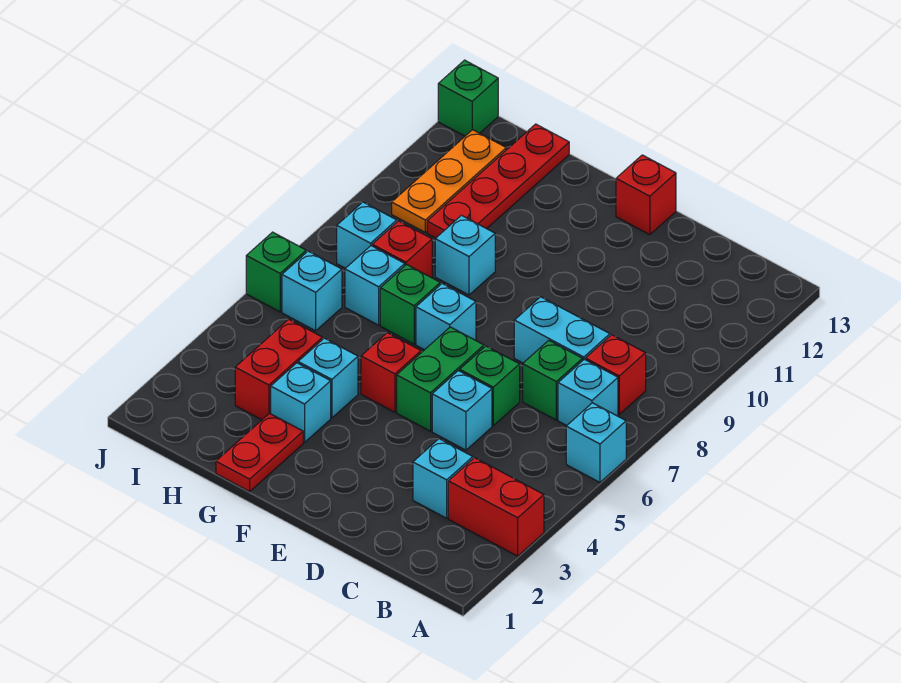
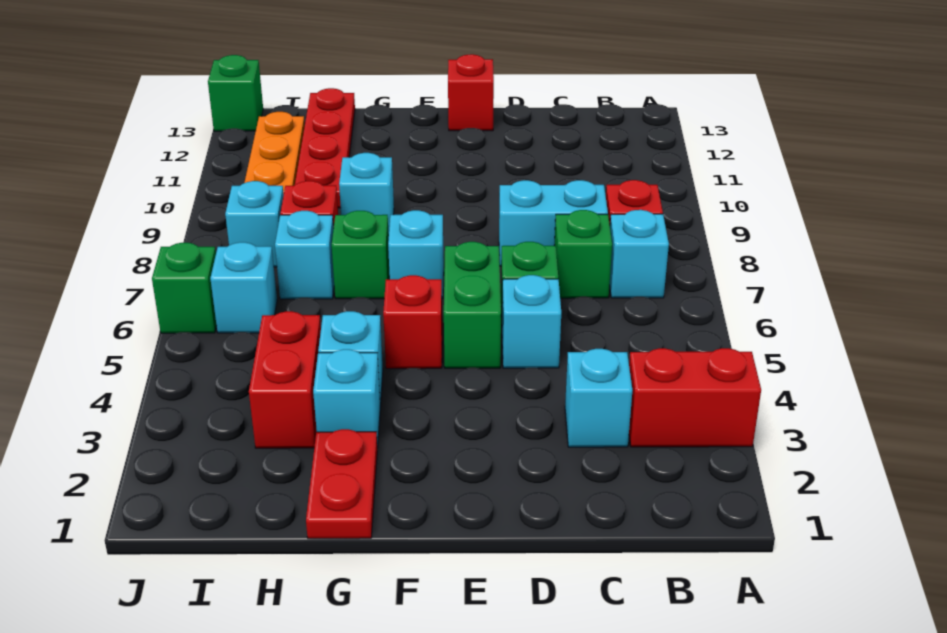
cyan 1x1 brick [566,403,626,482] -> none

